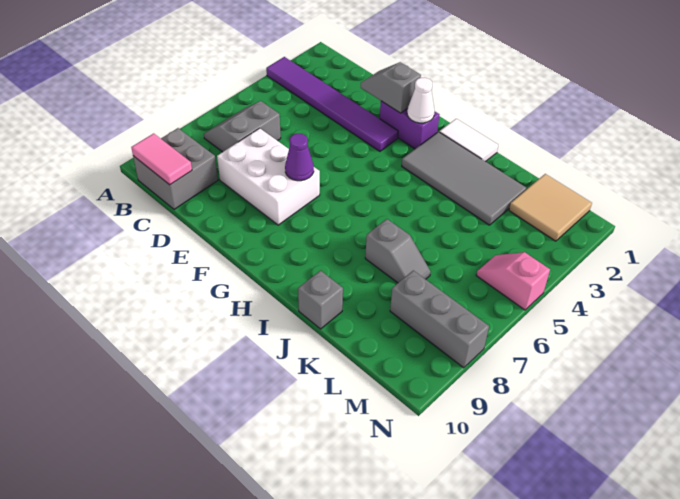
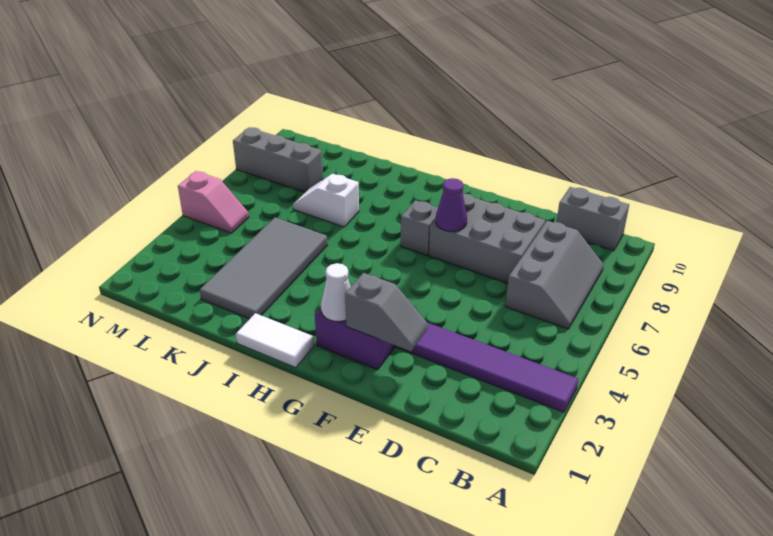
grey 2x2 slope [204,101,281,152] -> grey 2x3 slope [505,221,604,329]
grey 2x2 brick [133,128,218,209] -> grey 1x2 brick [557,187,629,251]
pink 1x2 tile [131,133,192,185] -> none
white 2x3 brick [217,128,320,225] -> grey 2x3 brick [429,194,545,283]
grey 2x4 tile [402,132,526,225] -> grey 2x4 tile turned to [200,218,327,319]
grey 1x2 slope [365,219,431,283] -> white 1x2 slope [293,174,359,227]
grey 1x1 brick [298,271,343,329] -> grey 1x1 brick moved to [401,200,438,256]
tan 2x2 tile [509,174,592,241] -> none

